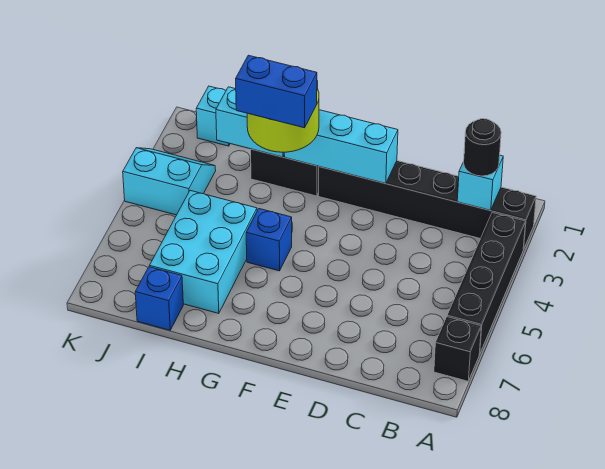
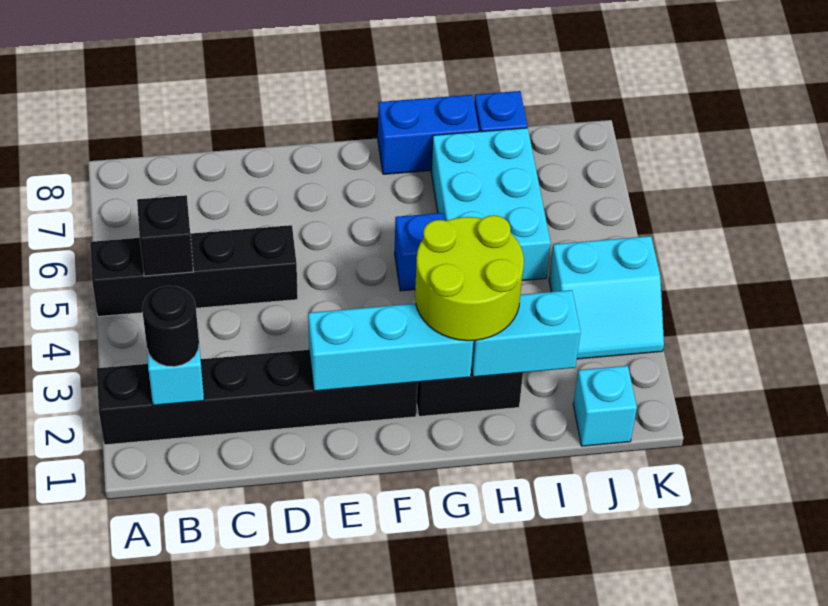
black 1x4 brick [447,213,526,354] -> black 1x4 brick turned to [90,225,298,317]
black 1x1 brick [434,317,481,381] -> black 1x1 brick moved to [137,195,193,276]
blue 1x2 brick [236,55,317,128] -> blue 1x2 brick moved to [378,95,479,174]

